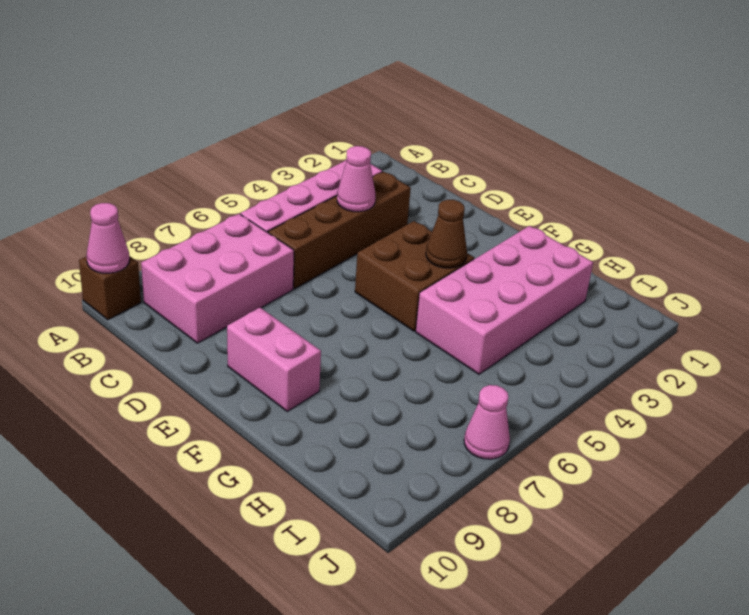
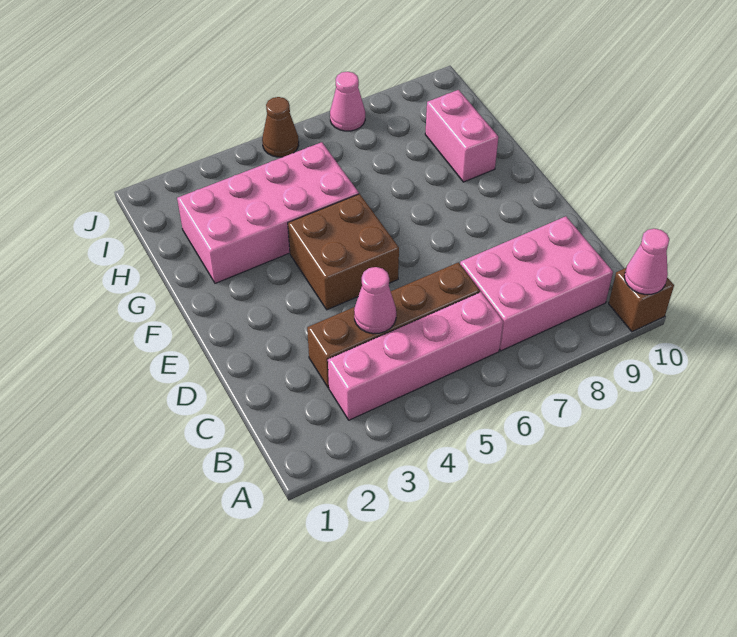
pink 1x2 brick [227,308,321,411] -> pink 1x2 brick moved to [425,90,498,182]
brown 1x1 cone [426,200,467,268] -> brown 1x1 cone moved to [262,97,299,157]

